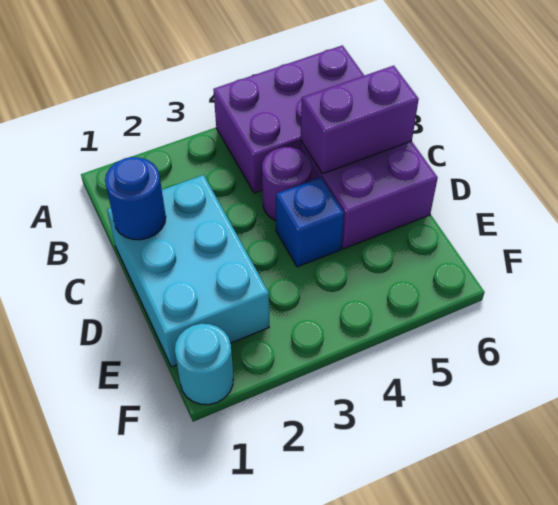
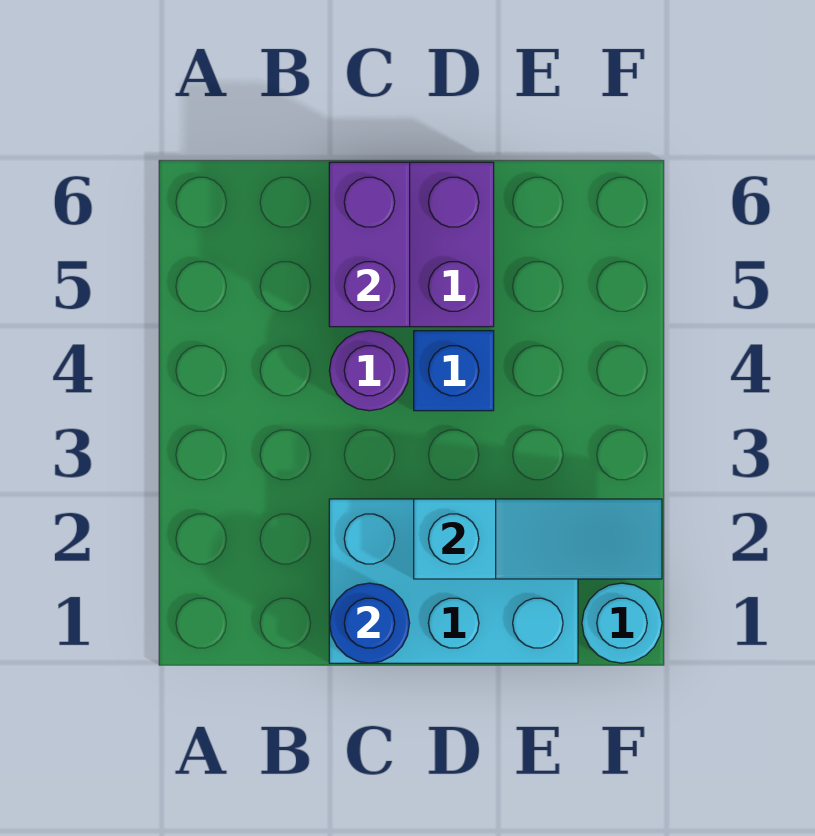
purple 2x3 brick [213,45,364,193] -> none
none -> cyan 1x3 slope [414,499,662,579]

